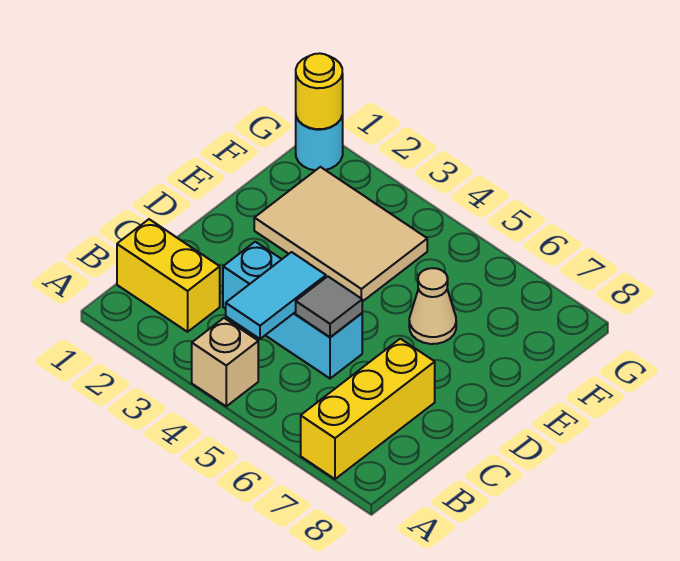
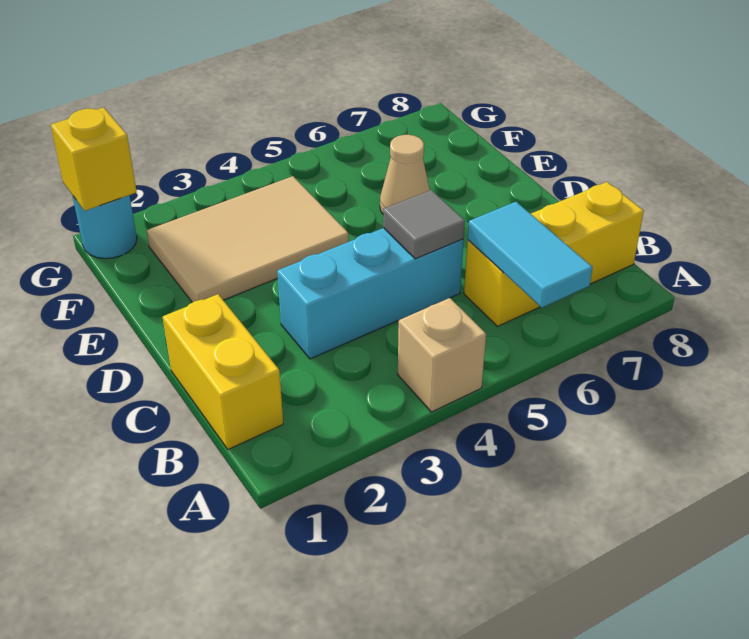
yellow 1x3 brick [301,339,435,479] -> yellow 1x3 brick turned to [464,182,644,326]
yellow 1x2 brick [117,219,220,332] -> yellow 1x2 brick turned to [163,294,283,449]
cyan 1x2 tile [226,252,326,339] -> cyan 1x2 tile moved to [468,202,593,308]
yellow 1x1 round brick [296,53,343,129] -> yellow 1x1 brick [51,108,137,211]

